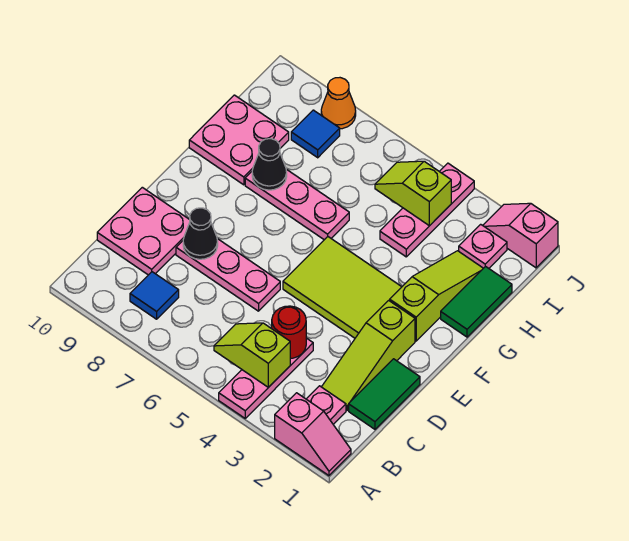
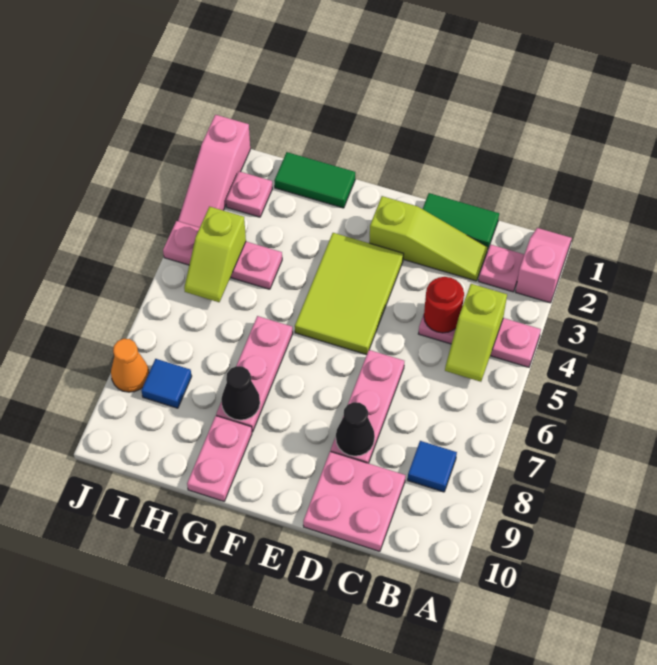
lime 1x3 slope [390,251,483,341] -> none
pink 2x2 plate [189,95,289,185] -> pink 1x2 plate [187,416,252,501]
pink 1x2 slope [483,203,558,268] -> pink 1x3 slope [178,115,250,228]

